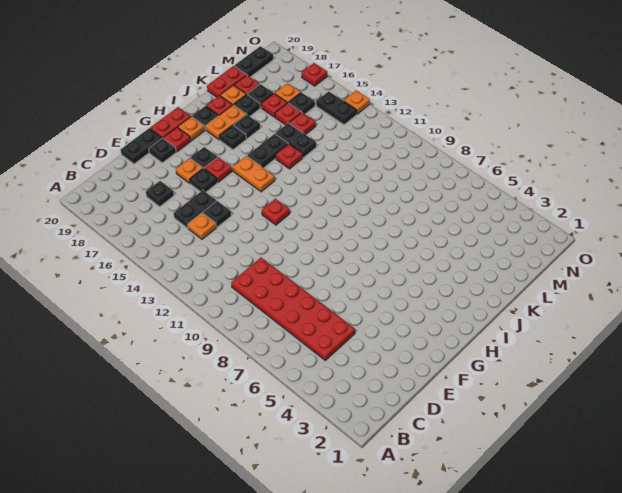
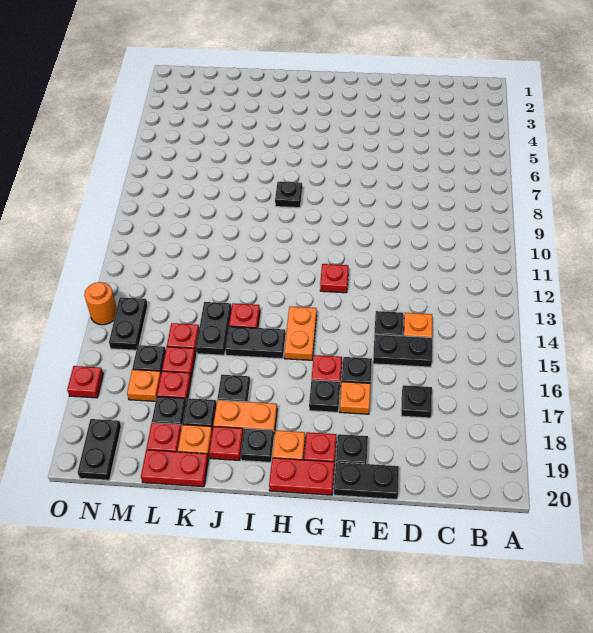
red 2x6 plate [231,258,355,360] -> none
black 1x1 plate [219,125,246,150] -> black 1x1 plate moved to [275,182,302,208]
black 1x2 plate [235,46,273,77] -> black 1x2 plate turned to [78,419,121,480]
orange 1x1 plate [344,90,370,114] -> orange 1x1 round brick [84,282,117,325]

